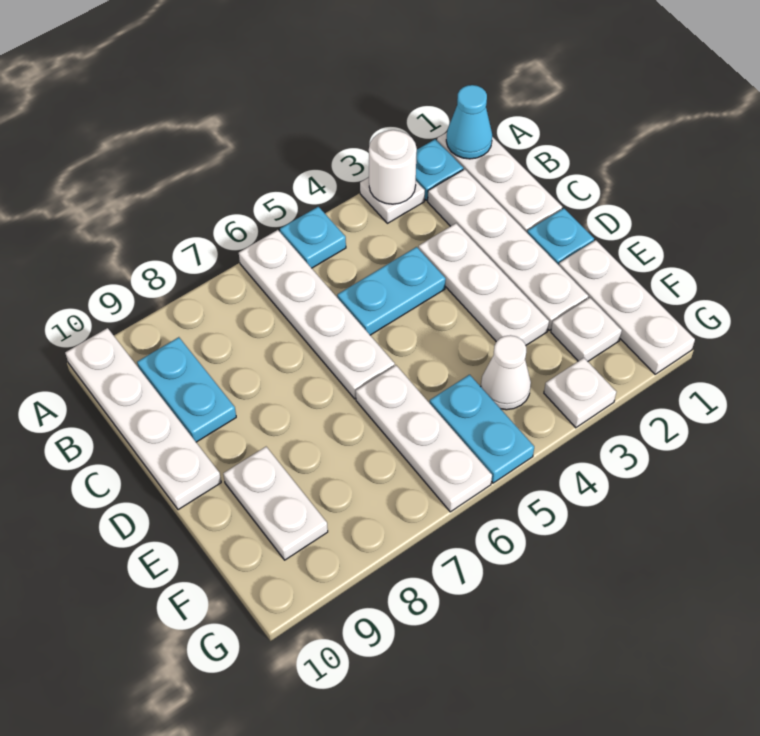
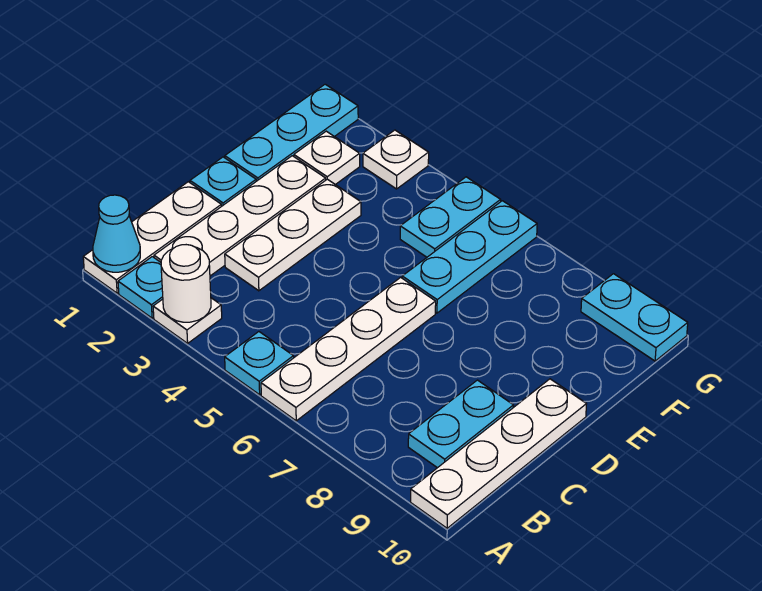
cyan 1x2 plate [337,247,446,335] -> cyan 1x2 plate moved to [581,274,688,361]
white 1x3 plate [559,240,695,374] -> cyan 1x3 plate [225,84,358,181]
white 1x3 plate [356,365,492,512] -> cyan 1x3 plate [402,201,537,313]
white 1x2 plate [223,447,328,560] -> none
white 1x1 cone [481,335,531,410] -> none

